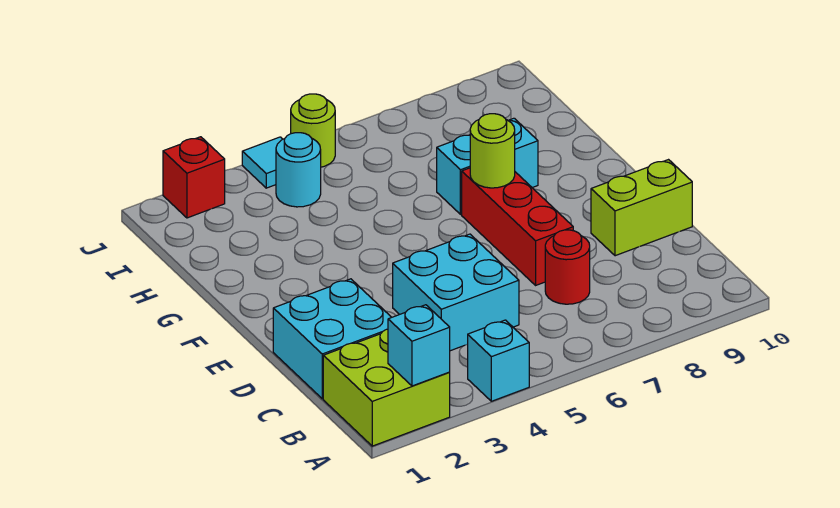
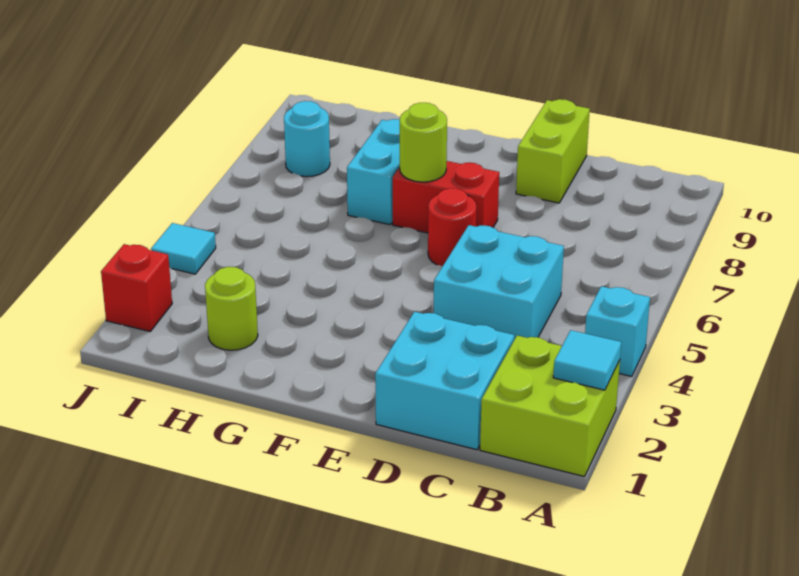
cyan 1x1 brick [388,305,450,386] -> cyan 1x1 tile [553,330,621,390]
red 1x1 round brick [545,230,590,304] -> red 1x1 round brick moved to [428,188,476,266]
red 1x3 brick [462,168,573,285] -> red 1x2 brick [393,161,499,233]
cyan 1x1 round brick [276,133,321,207] -> cyan 1x1 round brick moved to [284,101,330,177]
lime 1x1 round brick [291,94,335,167] -> lime 1x1 round brick moved to [205,267,258,350]

